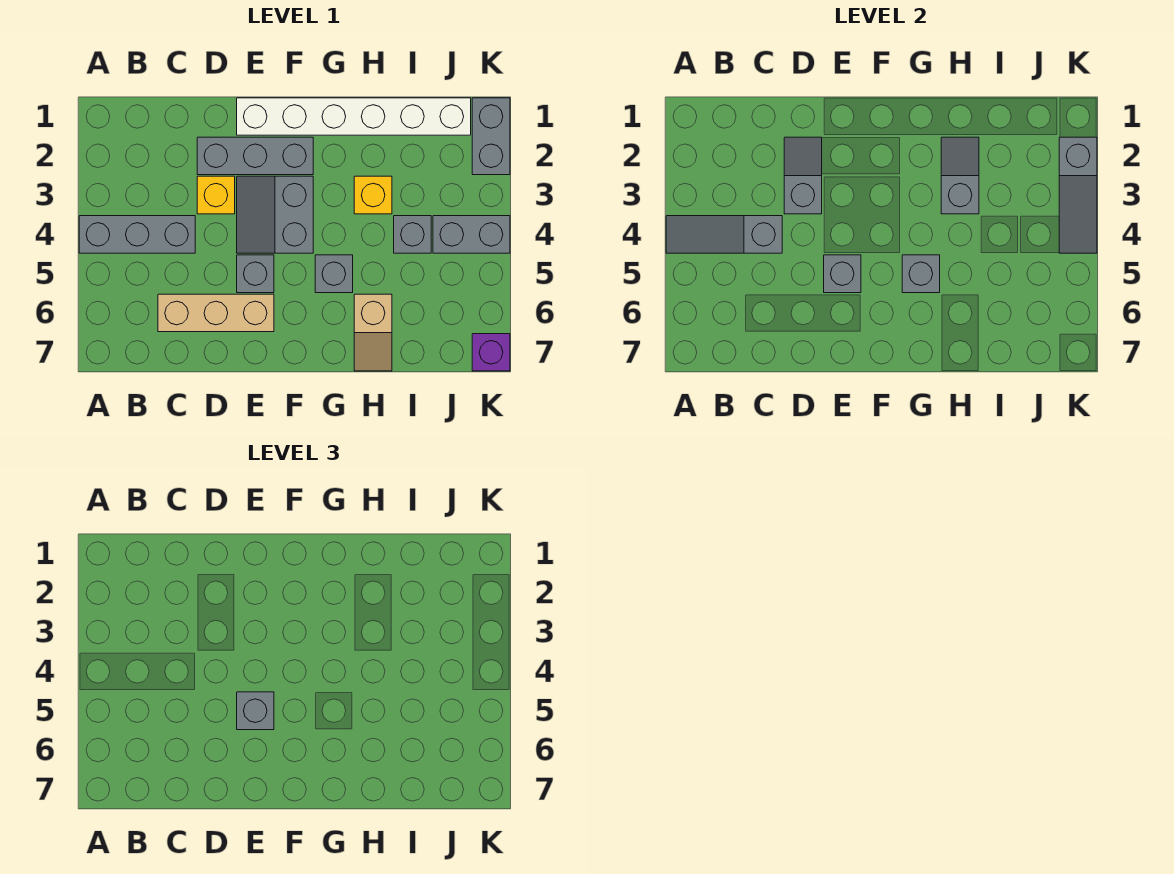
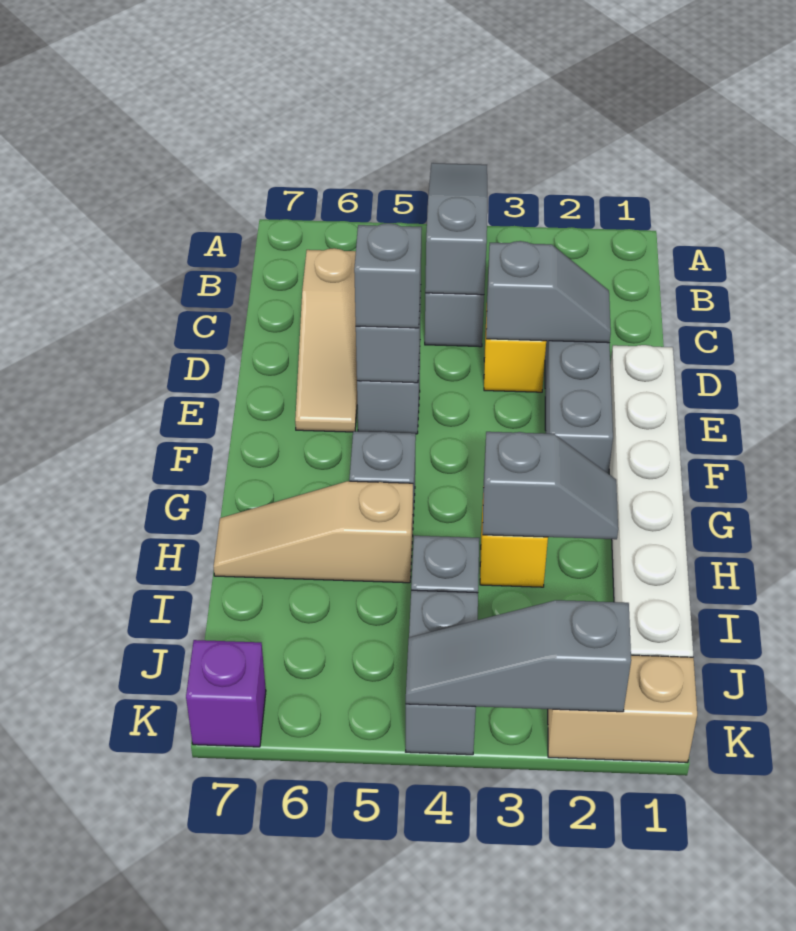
tan 1x3 brick [158,294,274,332] -> tan 1x3 slope [295,248,357,432]
grey 2x2 slope [237,176,313,253] -> none
grey 1x1 brick [902,255,940,293] -> none
tan 1x2 slope [354,294,392,371] -> tan 1x3 slope [214,481,413,583]
grey 1x2 brick [472,98,510,175] -> tan 1x2 brick [548,655,697,762]

